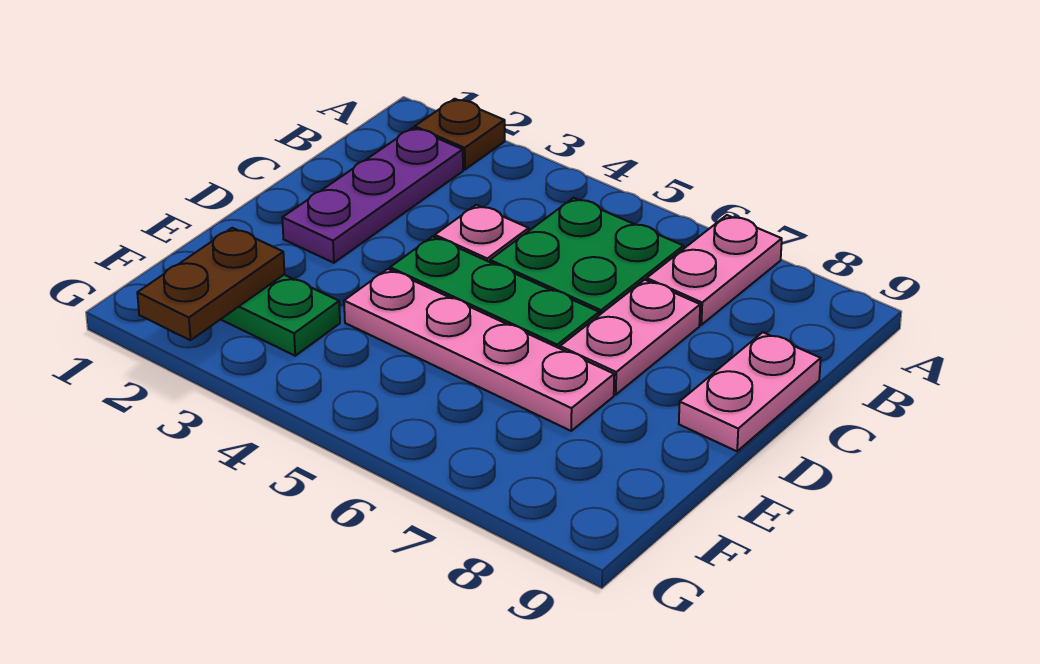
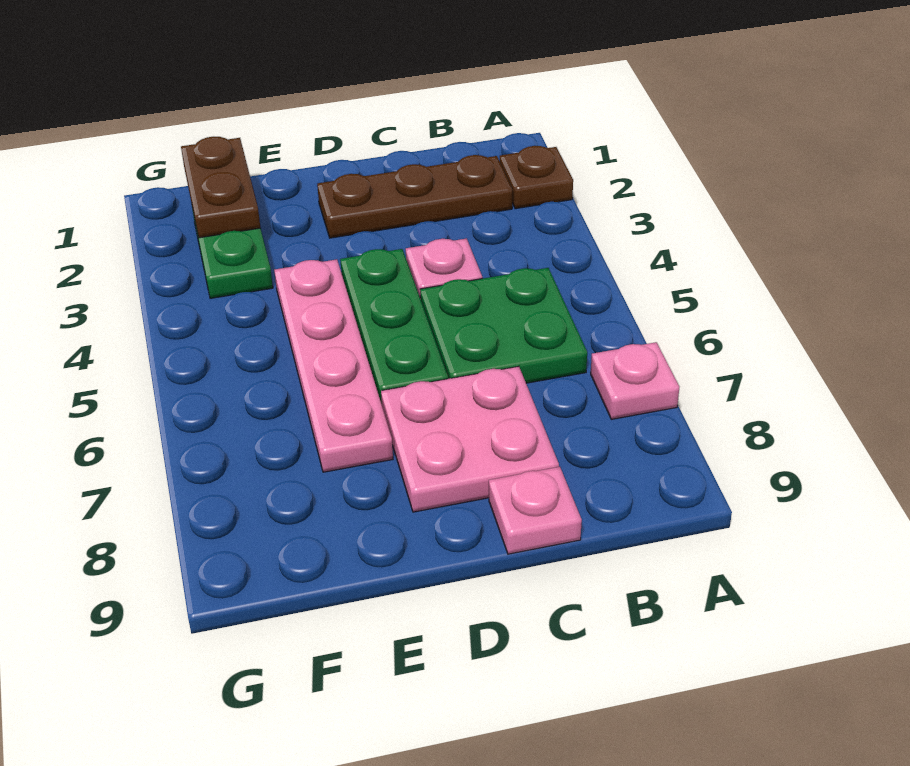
pink 1x2 plate [647,215,782,325] -> pink 1x1 plate [591,342,679,419]
purple 1x3 plate [282,128,463,263] -> brown 1x3 plate [317,155,512,238]
pink 1x2 plate [560,280,700,395] -> pink 2x2 plate [381,366,559,512]
pink 1x2 plate [679,332,821,451] -> pink 1x1 plate [489,467,582,554]
brown 1x2 plate [137,228,285,340] -> brown 1x2 plate turned to [181,137,260,238]

